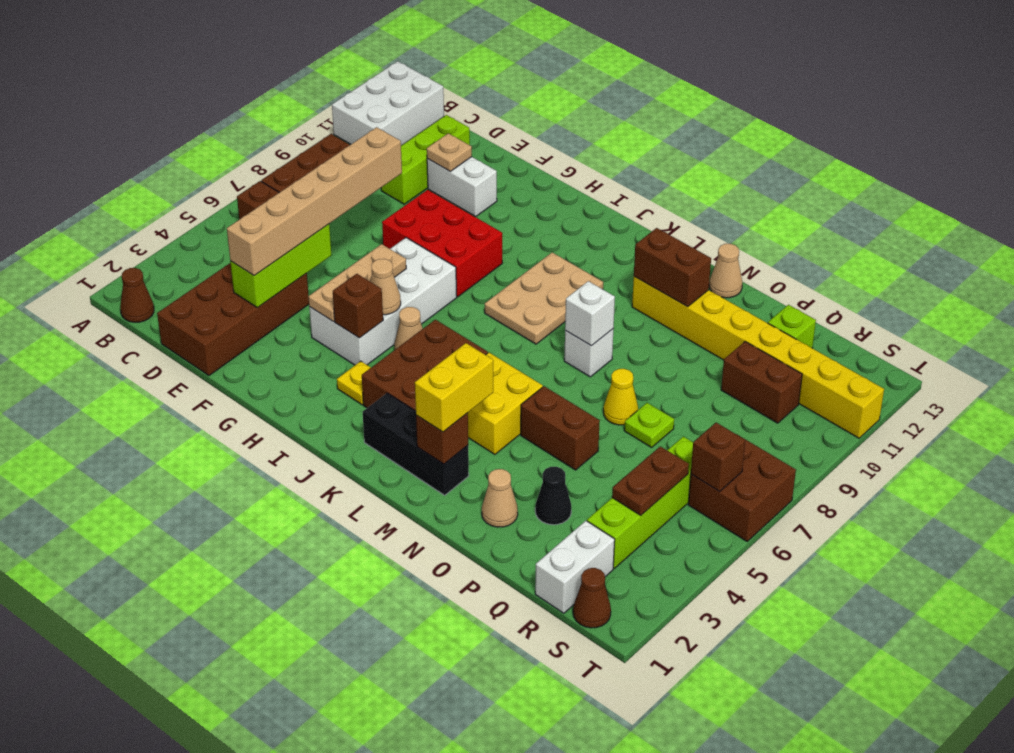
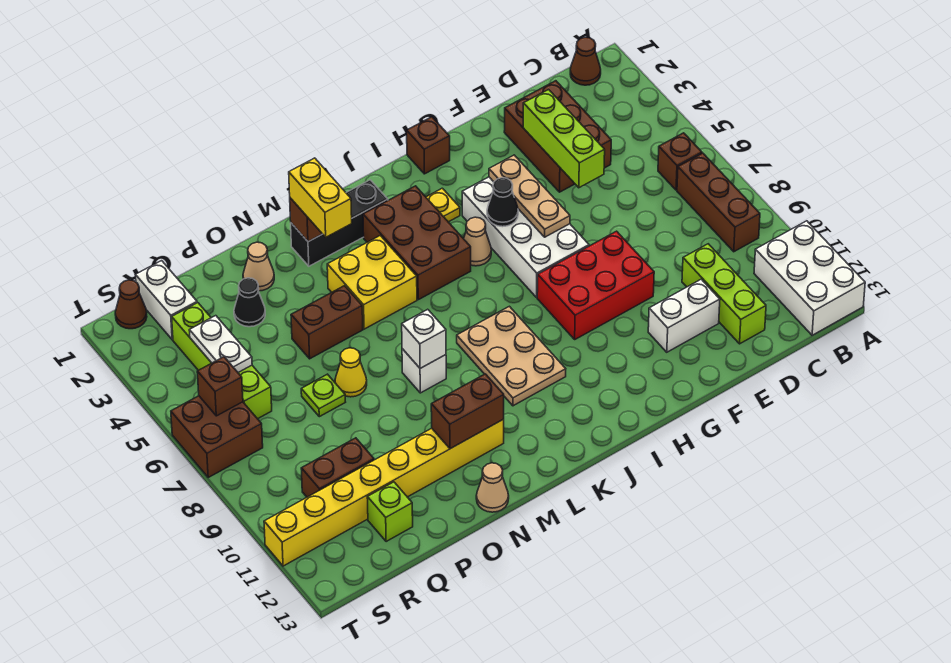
brown 2x4 brick [157,263,309,376] -> brown 2x3 brick [504,81,611,192]
tan 1x6 brick [227,127,402,276] -> none
tan 1x1 plate [427,133,472,171] -> none
brown 1x1 brick [333,274,383,338] -> brown 1x1 brick moved to [407,117,450,174]
tan 1x1 cone [370,259,401,315] -> black 1x1 cone [487,178,518,227]
brown 1x2 plate [612,446,689,515] -> white 1x2 plate [189,316,252,372]

